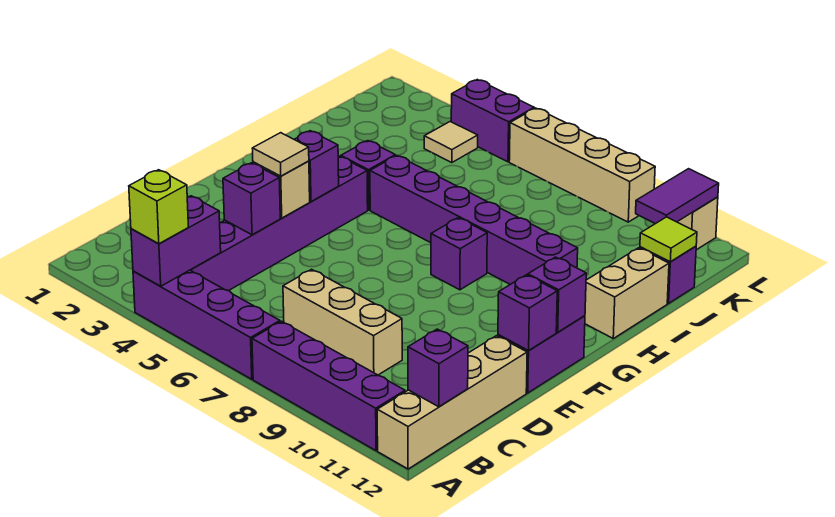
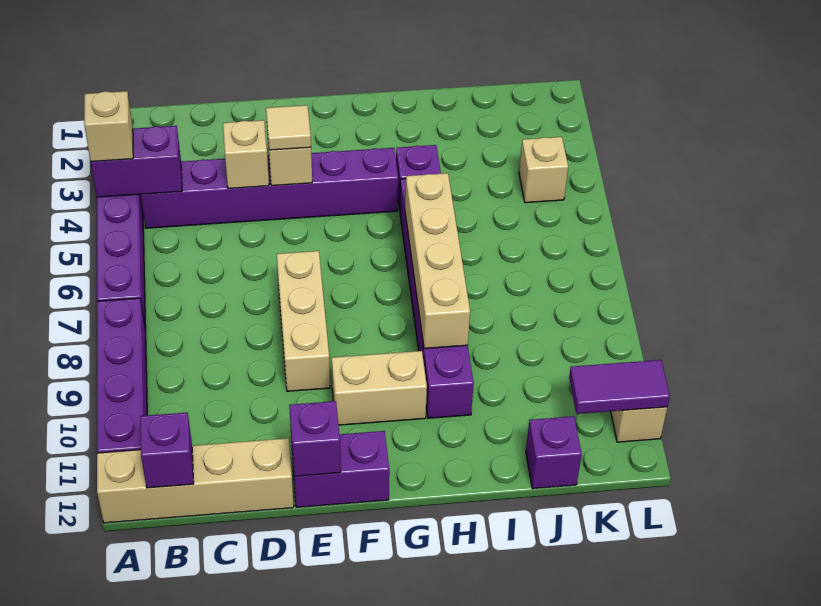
lime 1x1 brick [129,170,188,244] -> tan 1x1 brick [84,91,133,162]
tan 1x3 brick [283,269,402,375] -> tan 1x3 brick moved to [277,251,330,391]
purple 1x1 brick [223,163,280,235] -> tan 1x1 brick [223,120,269,188]
purple 1x1 brick [294,131,339,202] -> none
purple 1x1 brick [528,257,586,332] -> none
purple 1x1 brick [431,218,487,290] -> none
tan 1x2 brick [585,248,669,338] -> tan 1x2 brick moved to [332,351,427,425]
lime 1x1 tile [640,217,697,262] -> none
tan 1x1 tile [424,122,478,163] -> tan 1x1 brick [519,137,568,203]
purple 1x2 brick [451,80,534,162] -> none
tan 1x4 brick [509,108,655,222] -> tan 1x4 brick moved to [405,173,470,349]

